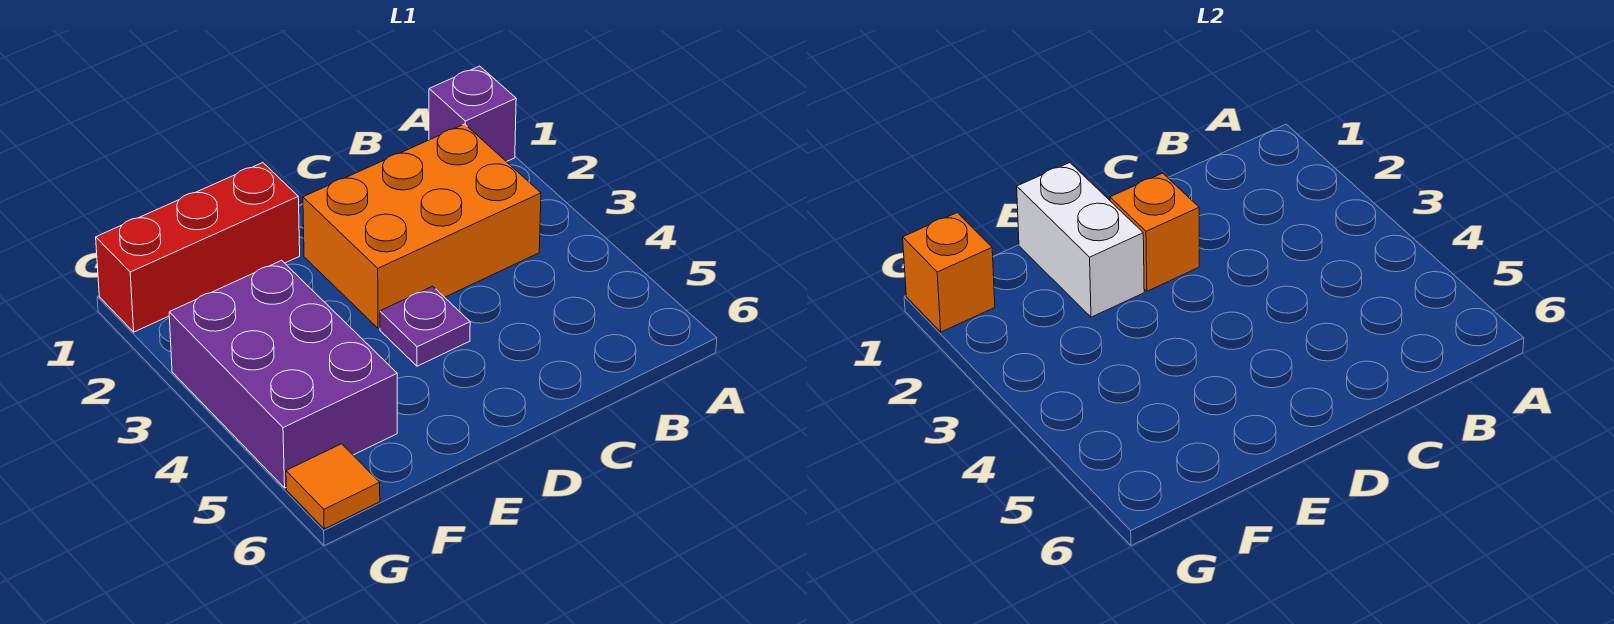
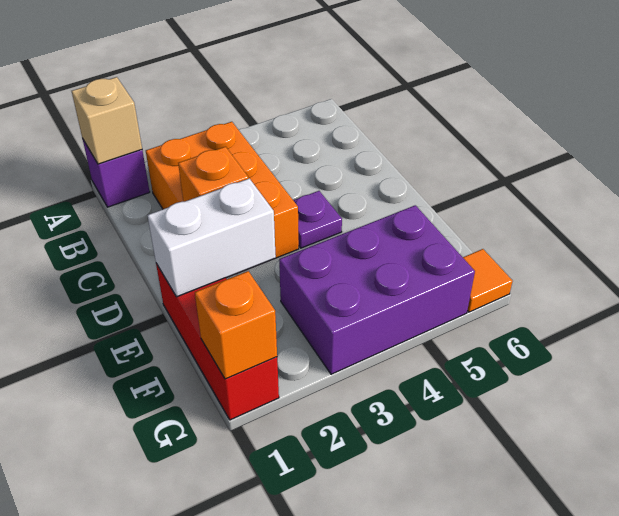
none -> tan 1x1 brick [72,77,142,164]

